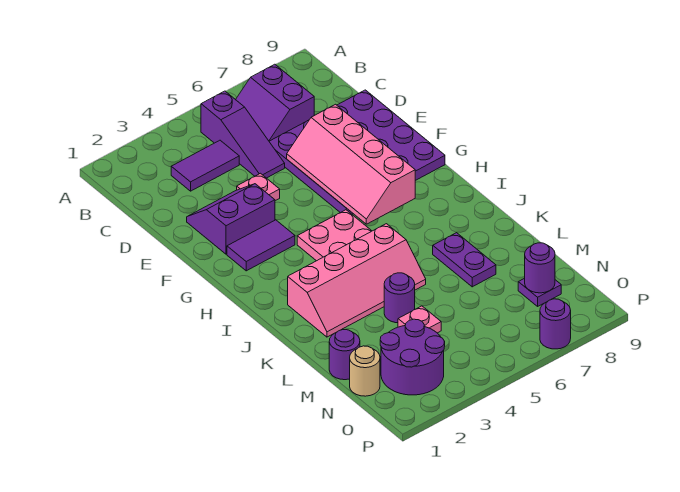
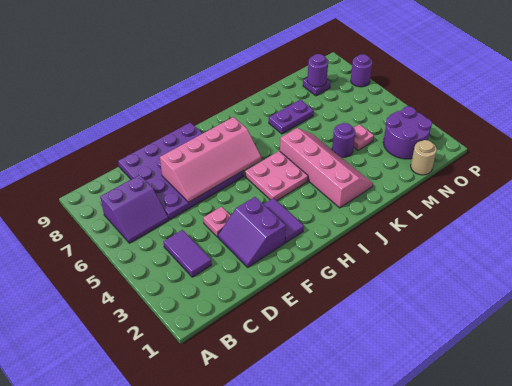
purple 1x3 slope [201,91,285,178] -> none
purple 1x1 round brick [329,330,360,380] -> none

